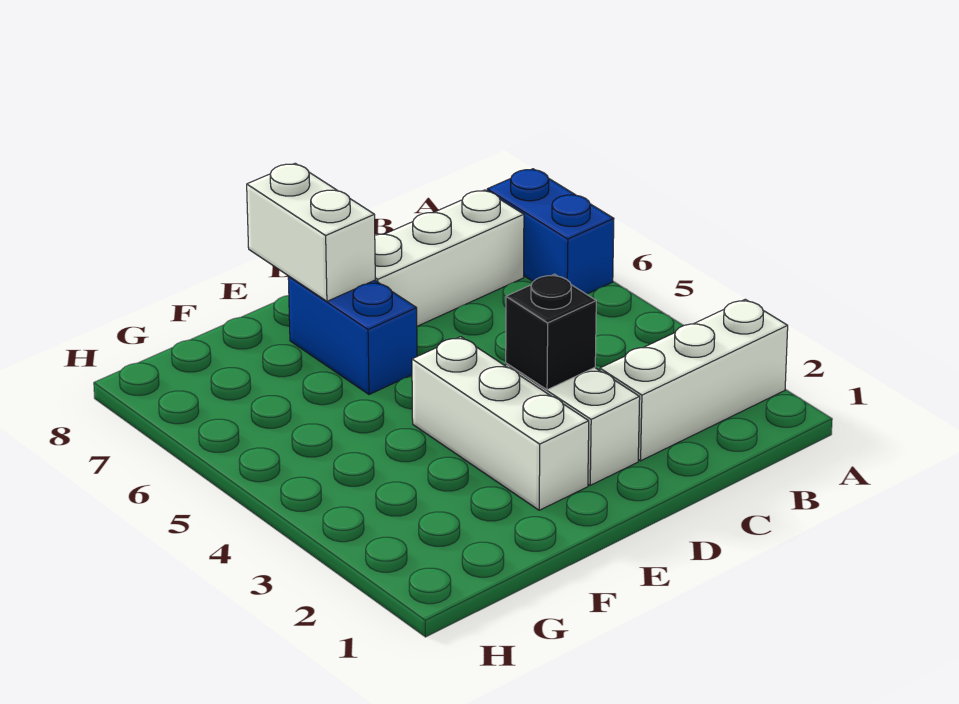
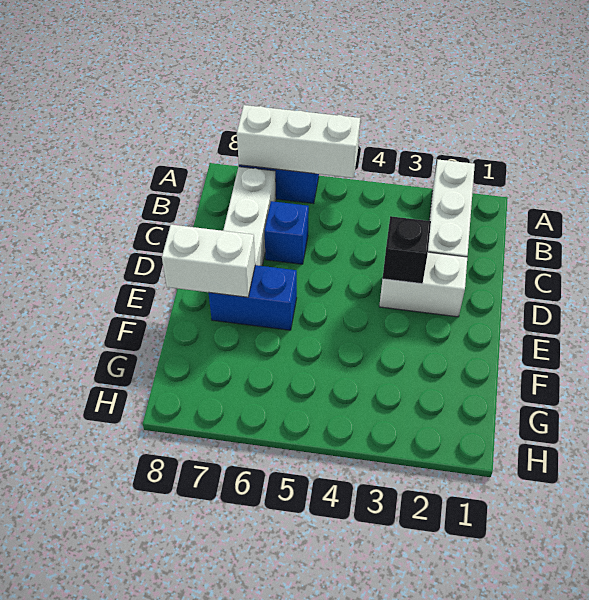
none -> blue 1x1 brick [265,201,309,264]
white 1x3 brick [412,337,589,510] -> white 1x3 brick moved to [237,105,360,178]

